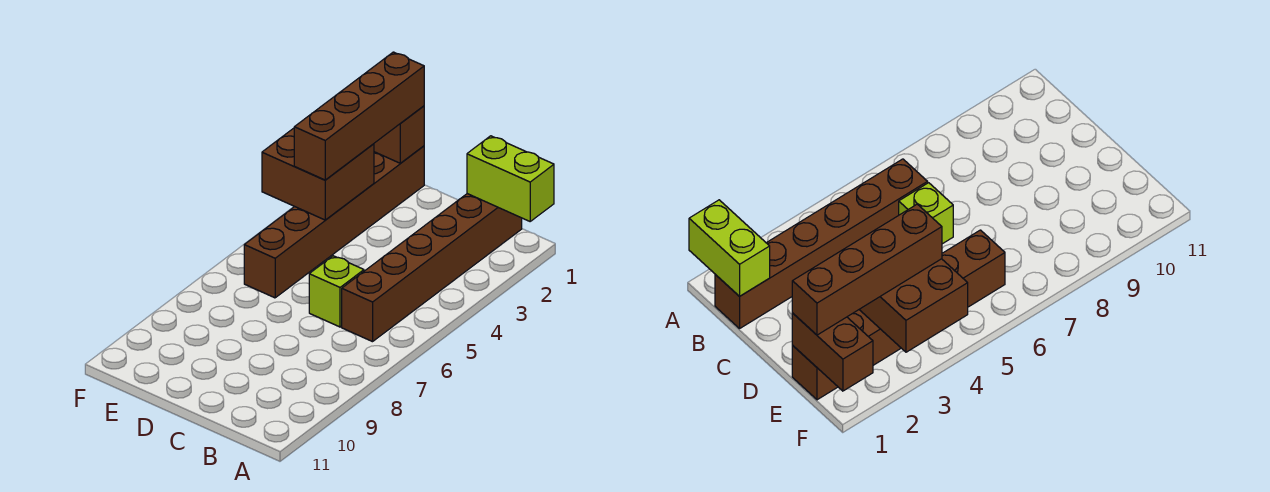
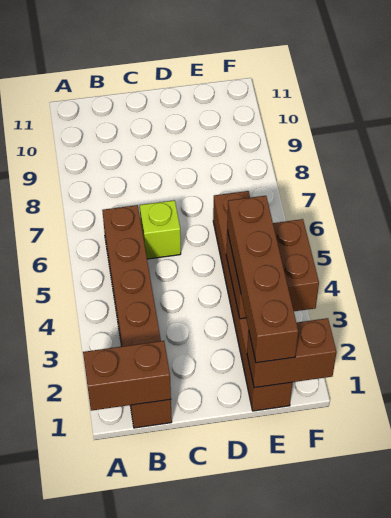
lime 1x2 brick [467,136,554,221] -> brown 1x2 brick [83,341,171,411]

